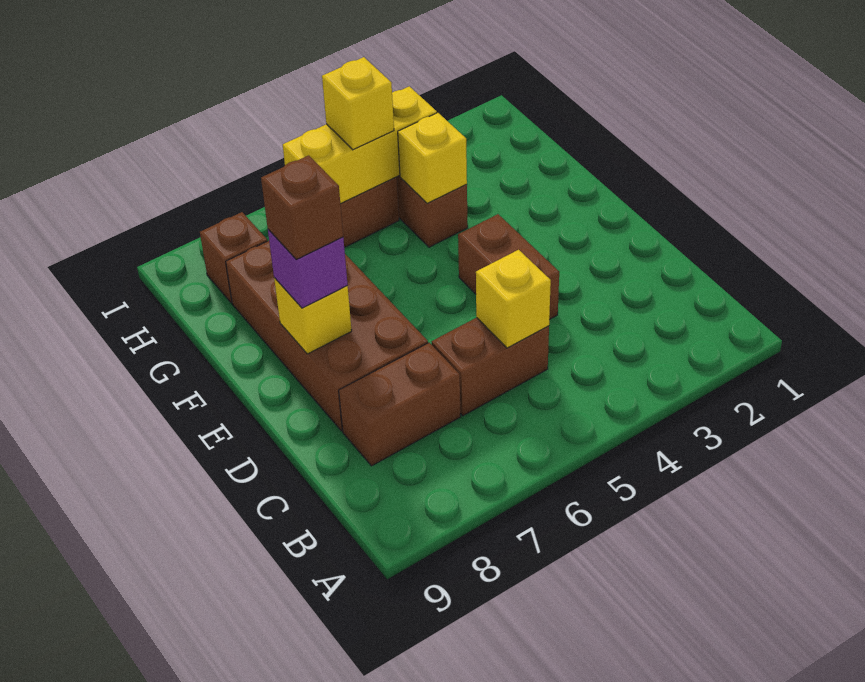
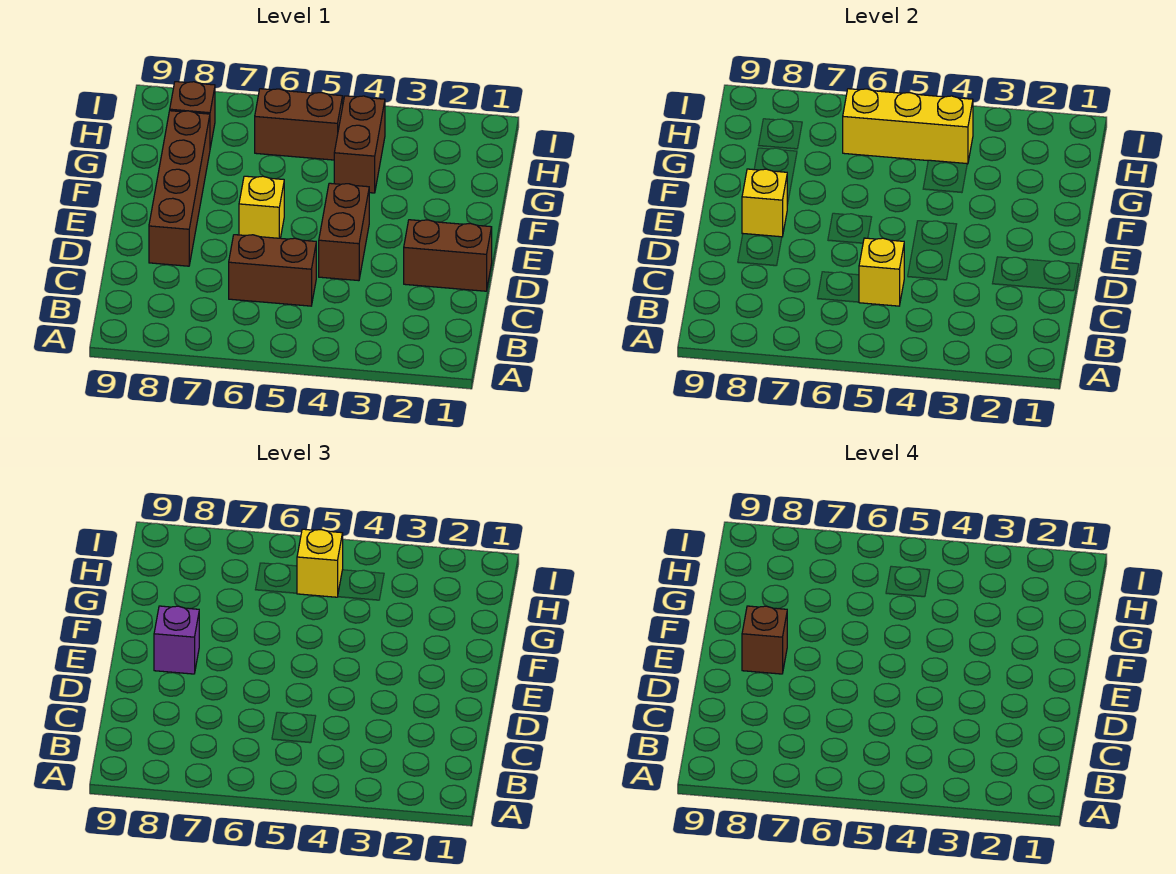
brown 1x2 brick [339,343,461,466] -> brown 1x2 brick moved to [404,220,492,291]
brown 2x4 brick [226,241,428,431] -> brown 1x4 brick [149,111,210,266]
yellow 1x1 brick [398,113,467,203] -> yellow 1x1 brick moved to [239,176,284,238]

